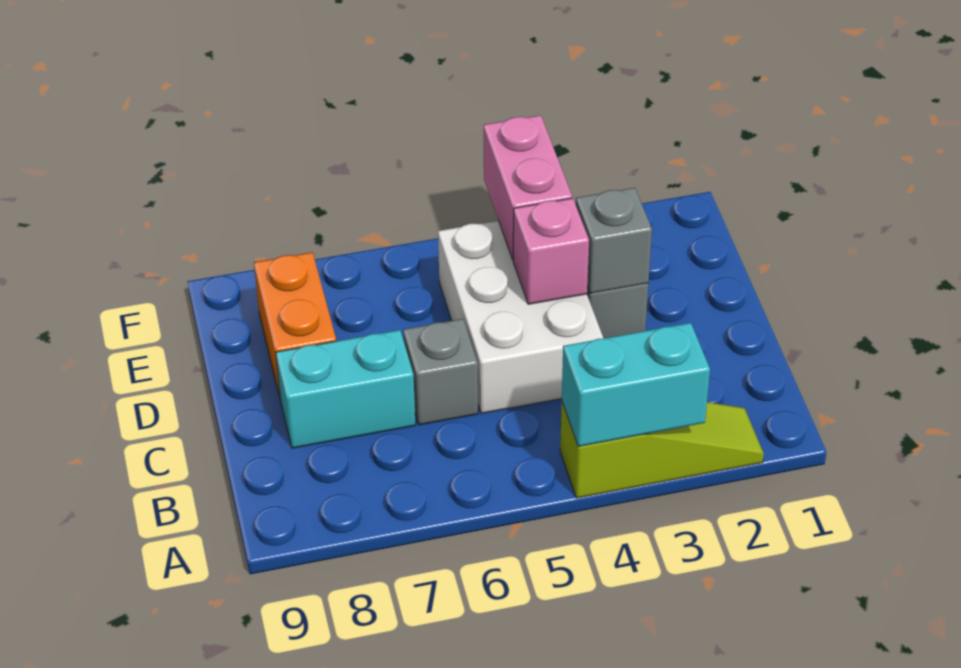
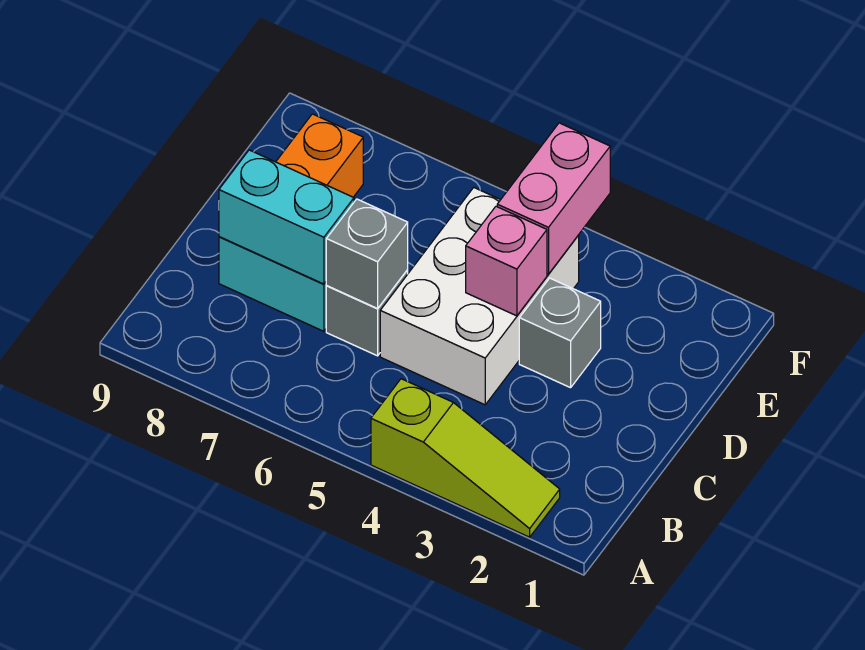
cyan 1x2 brick [562,323,710,447] -> cyan 1x2 brick moved to [219,150,354,284]
grey 1x1 brick [576,188,652,293] -> grey 1x1 brick moved to [326,199,408,308]

